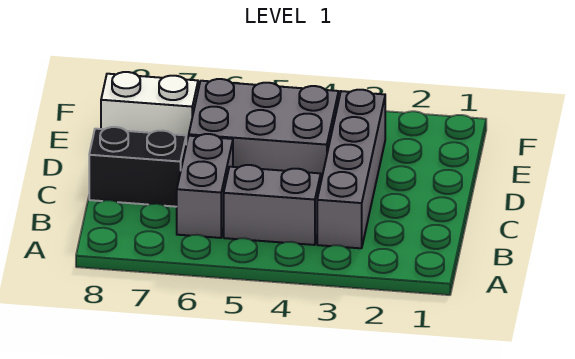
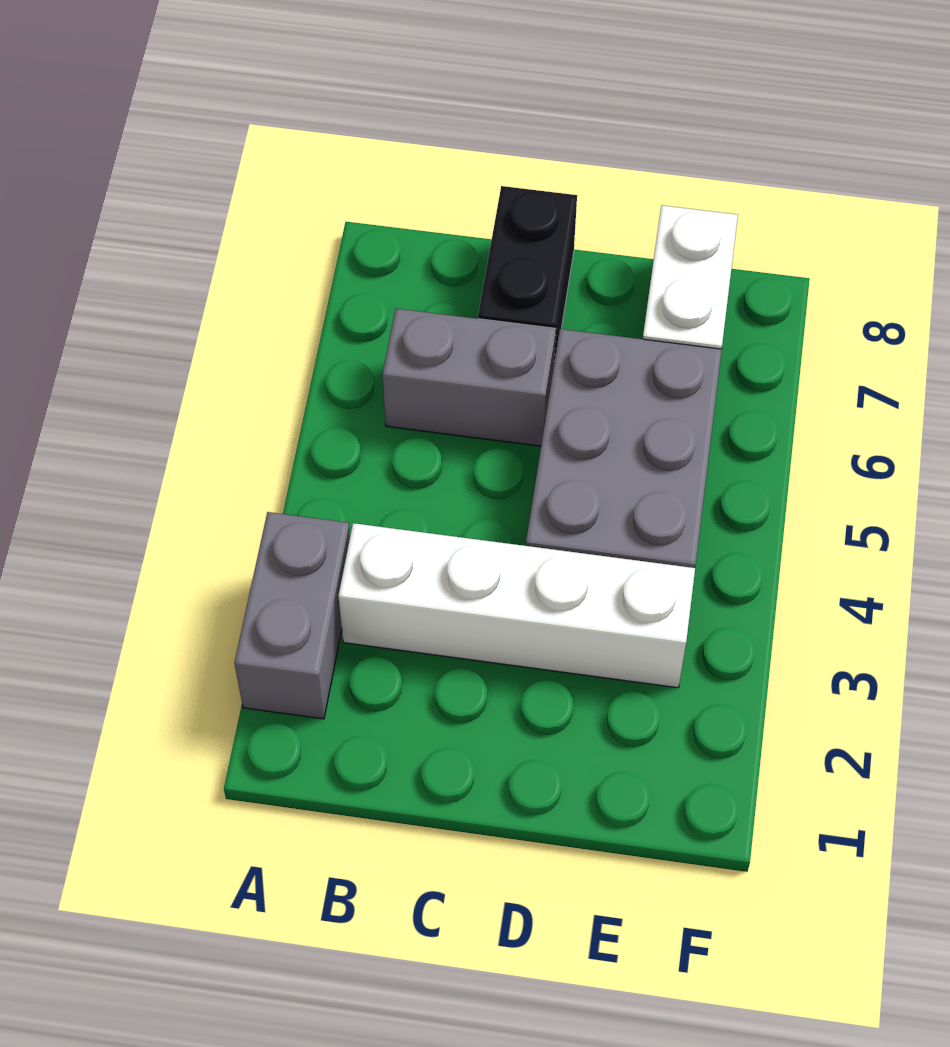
grey 1x4 brick [317,90,385,248] -> white 1x4 brick [338,523,695,688]
grey 1x2 brick [224,165,321,245] -> grey 1x2 brick moved to [234,512,350,719]

